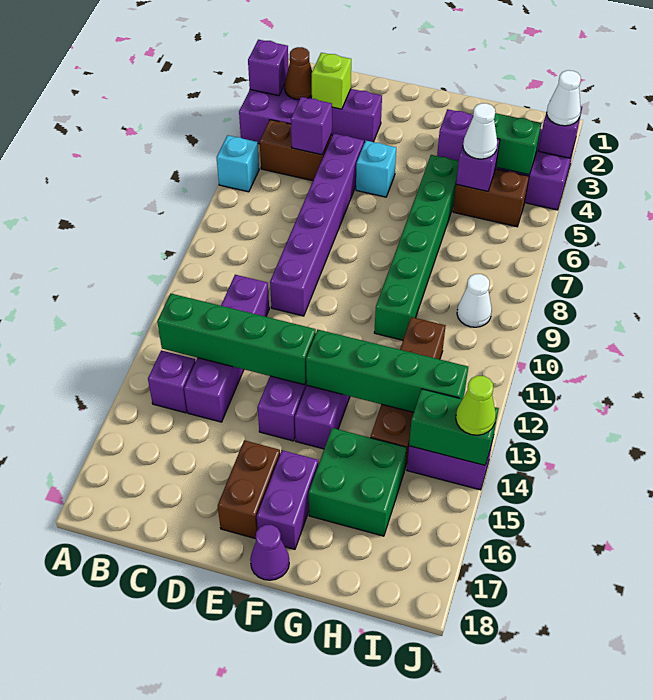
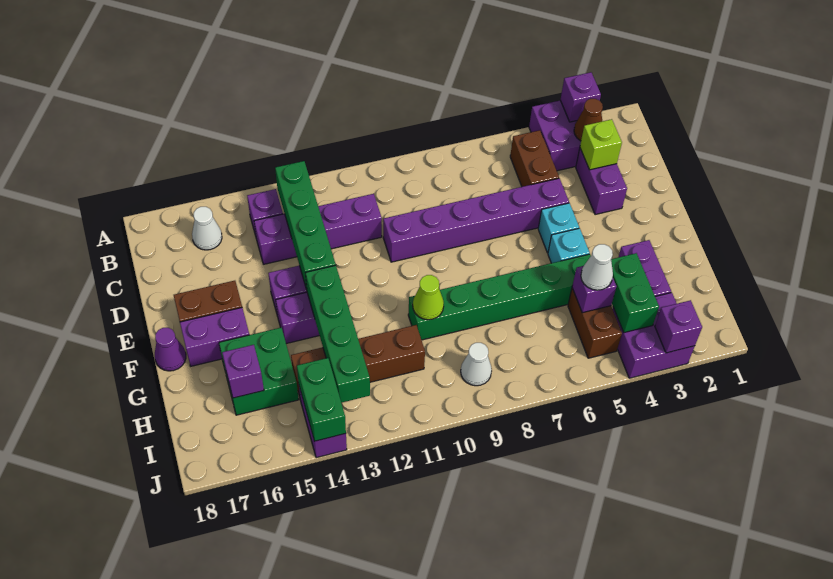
cyan 1x1 brick [217,135,259,192] -> cyan 1x1 brick moved to [548,228,590,263]
purple 1x1 brick [291,97,332,155] -> purple 1x1 brick moved to [222,345,264,398]
white 1x1 cone [547,70,581,126] -> white 1x1 cone moved to [192,207,222,250]
lime 1x1 cone [456,376,496,435] -> lime 1x1 cone moved to [413,275,444,320]

